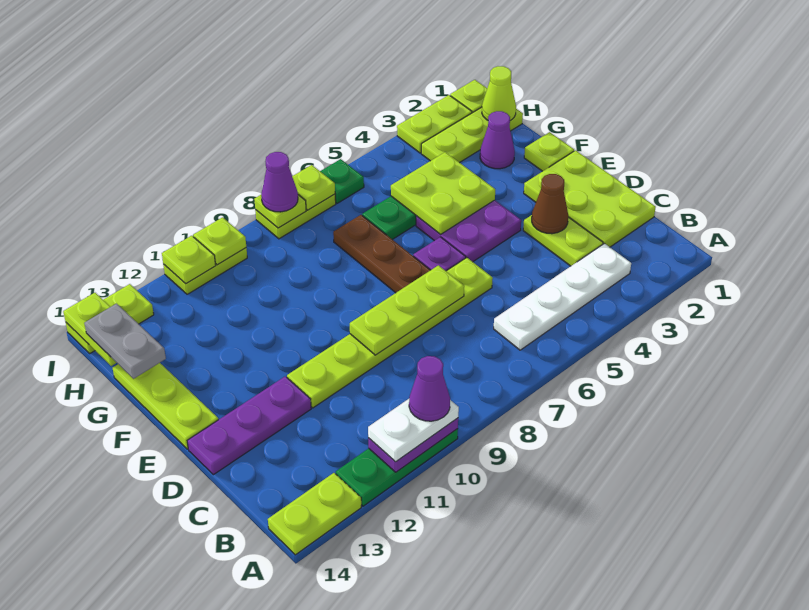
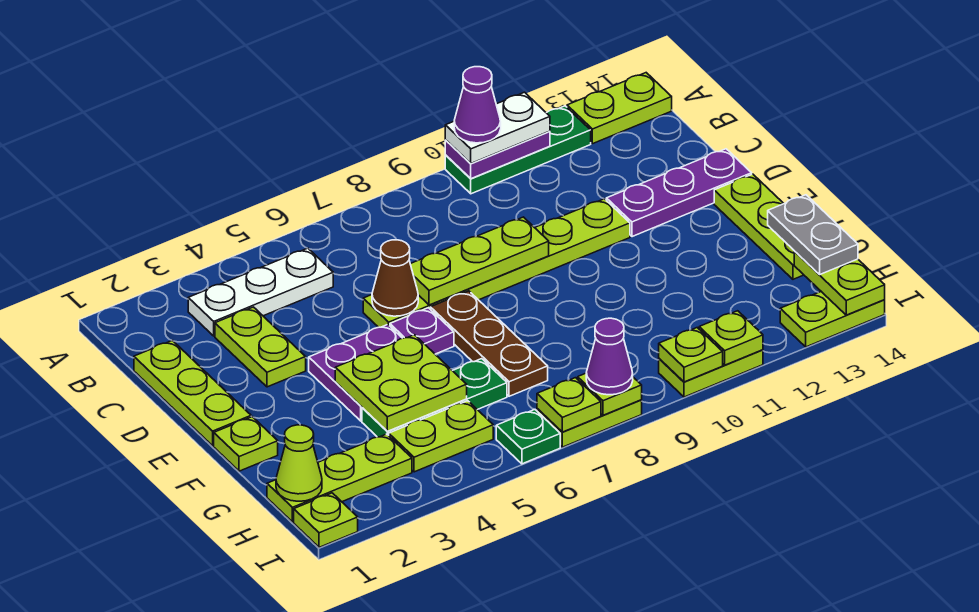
white 1x4 plate [494,243,631,350] -> white 1x3 plate [188,248,333,336]
lime 2x3 plate [524,150,656,247] -> lime 1x3 plate [134,340,251,446]
brown 1x1 cone [532,174,568,234] -> brown 1x1 cone moved to [372,240,418,316]
purple 1x1 cone [480,111,515,169] -> none
lime 1x2 plate [397,95,472,153] -> lime 1x2 plate moved to [389,401,493,472]

